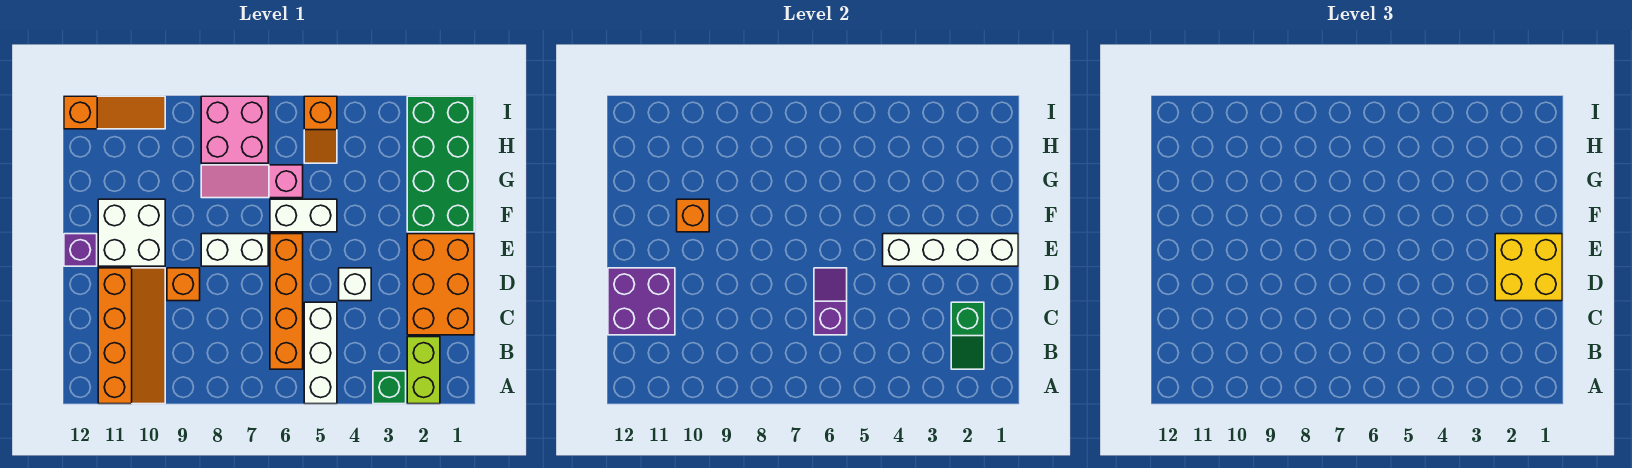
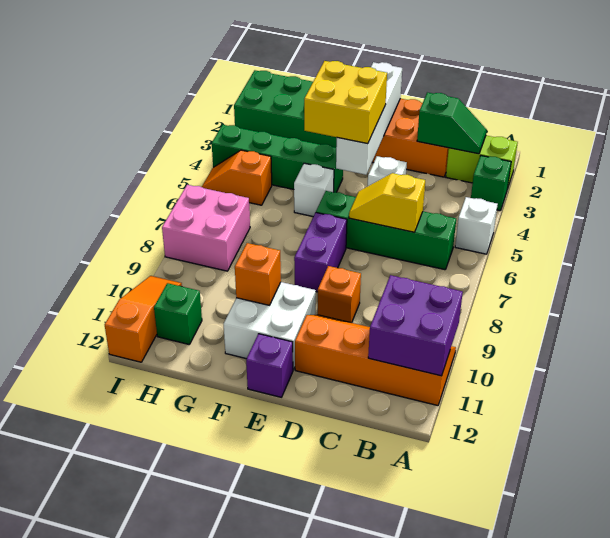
white 1x3 brick [304,302,337,404] -> white 1x1 brick [455,197,498,254]
orange 1x4 brick [270,234,303,369] -> green 1x4 brick [316,191,456,270]
purple 1x2 slope [814,268,847,335] -> yellow 1x2 slope [349,173,425,232]
purple 2x2 brick [608,268,675,335] -> purple 2x2 brick moved to [368,275,463,376]
yellow 2x2 brick [1495,234,1562,301] -> yellow 2x2 brick moved to [304,61,387,144]
white 1x2 brick [201,234,268,266] -> purple 1x2 brick [294,213,347,292]
none -> green 1x4 brick [212,125,343,192]
white 1x2 brick [270,199,337,232] -> white 1x1 brick [294,163,334,217]
pink 1x3 slope [201,165,303,198] -> none
orange 1x2 slope [304,96,337,163] -> orange 1x2 slope turned to [202,150,272,205]
none -> green 1x1 brick [154,283,202,344]

